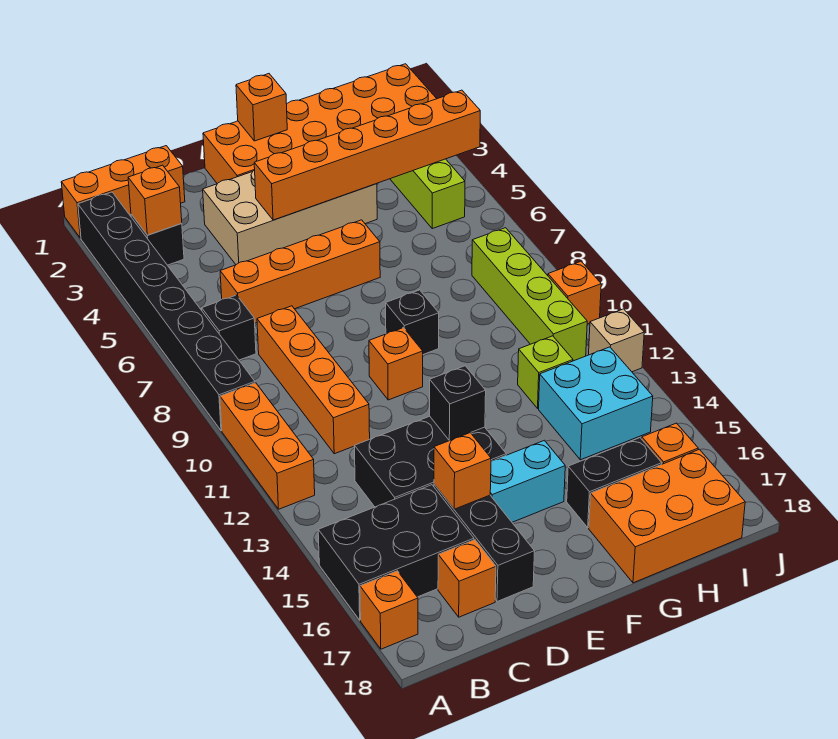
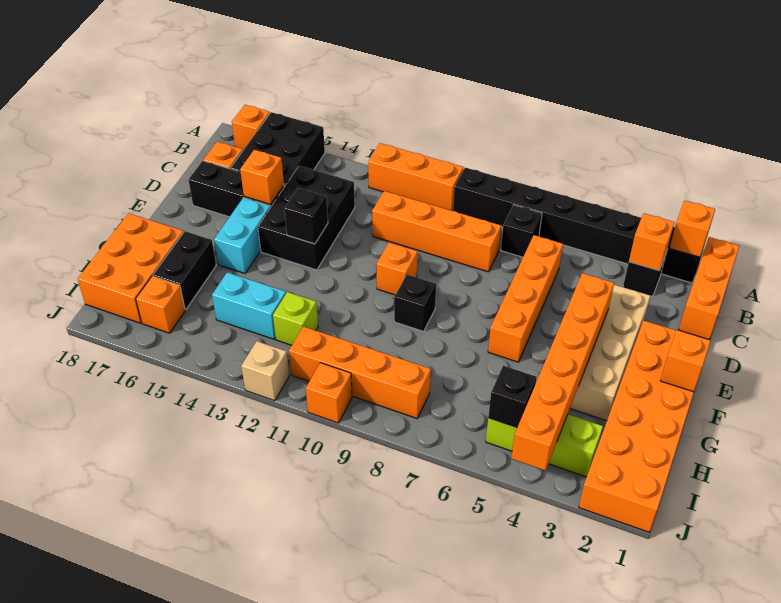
none -> orange 1x1 brick [670,201,715,257]
cyan 2x2 brick [539,347,653,460] -> cyan 1x2 brick [212,272,286,339]
none -> black 1x1 brick [488,366,537,427]
lime 1x4 brick [472,228,587,361] -> orange 1x4 brick [289,327,431,418]

